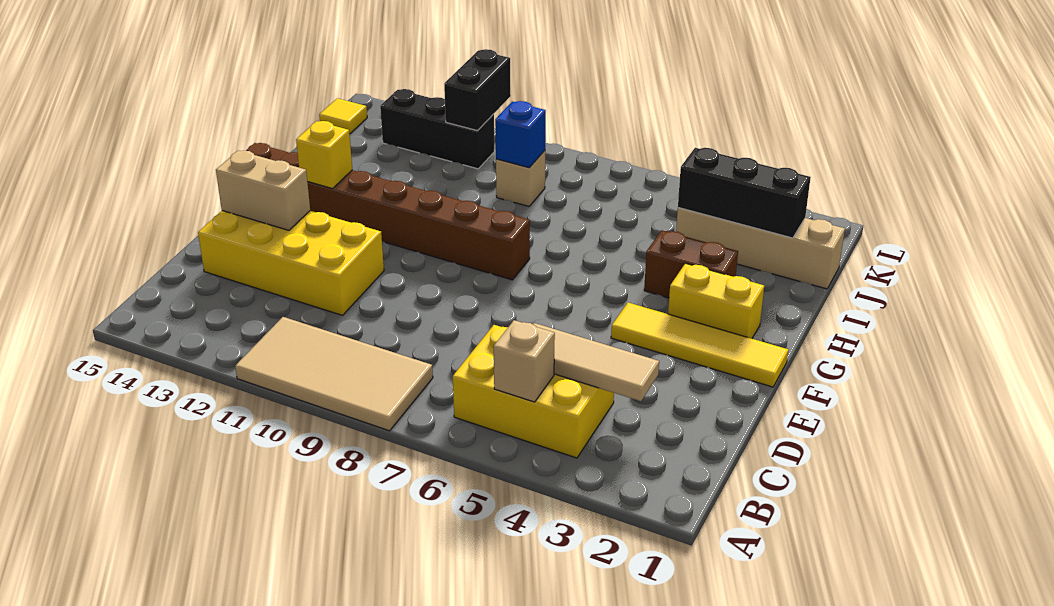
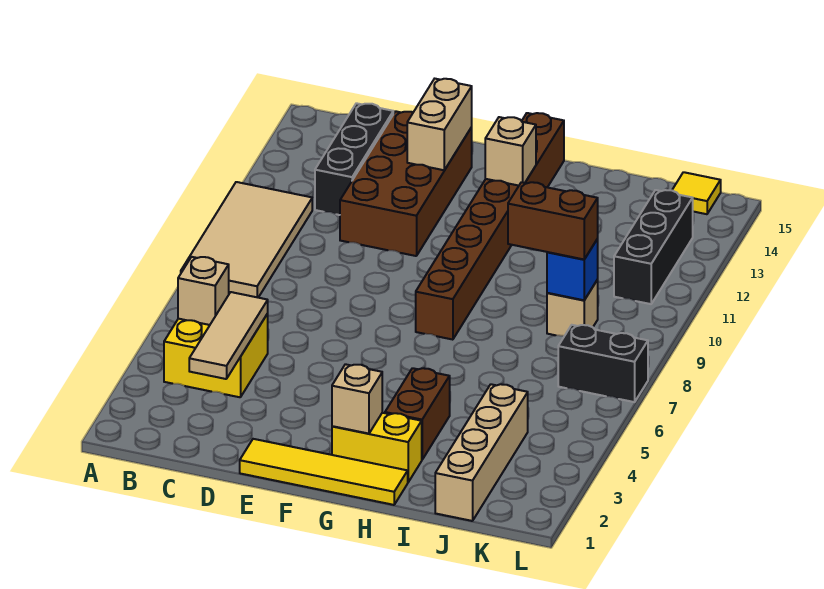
yellow 2x3 brick [453,325,614,458] -> yellow 2x2 brick [164,314,268,397]
yellow 2x4 brick [198,211,384,315] -> brown 2x4 brick [340,111,472,256]
yellow 1x4 tile [611,303,788,387] -> yellow 1x4 tile turned to [240,439,408,505]
yellow 1x2 brick [668,263,764,339] -> yellow 1x2 brick turned to [332,413,422,482]
none -> tan 1x1 brick [332,364,382,434]
yellow 1x1 brick [296,121,352,189] -> tan 1x1 brick [485,117,536,186]
none -> brown 1x2 brick [508,182,598,259]
black 1x3 brick [678,148,811,238] -> black 1x3 brick moved to [315,103,393,215]
black 1x2 brick [444,49,511,131] -> black 1x2 brick moved to [558,325,648,402]

